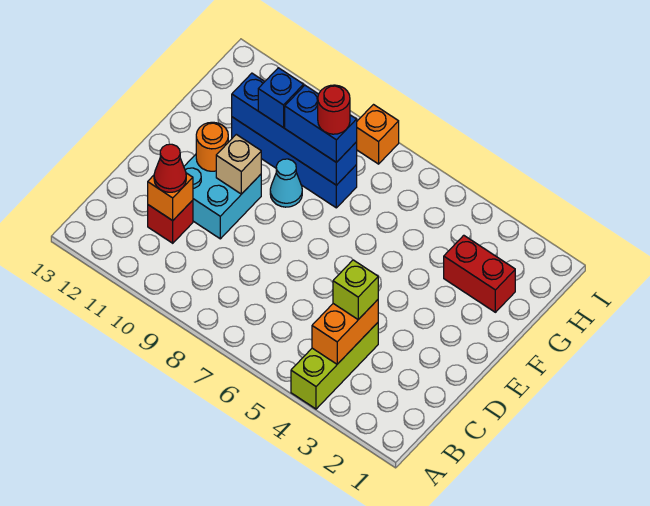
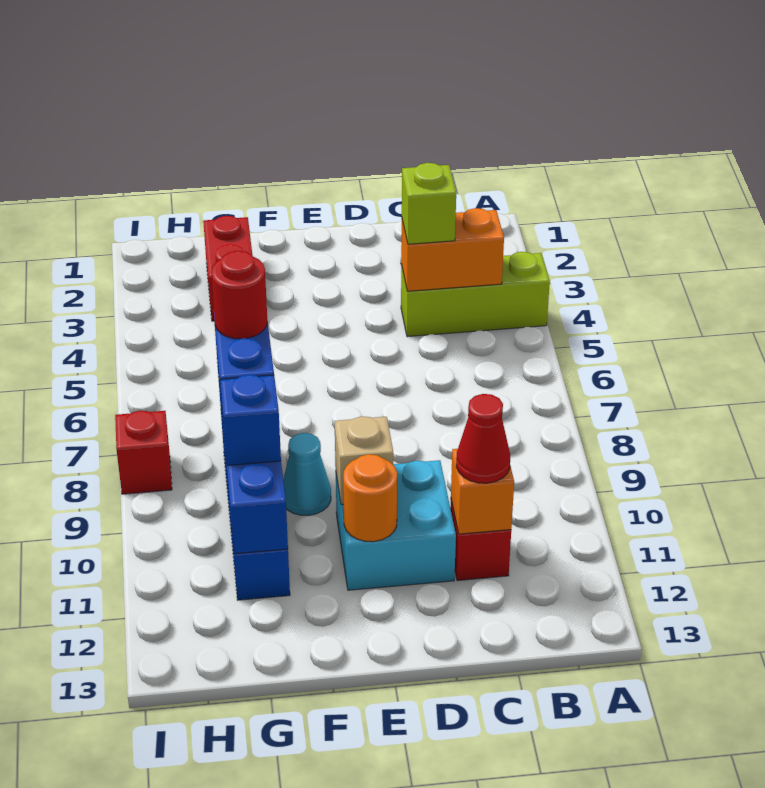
orange 1x1 brick [357,105,399,164] -> red 1x1 brick [115,411,172,494]

